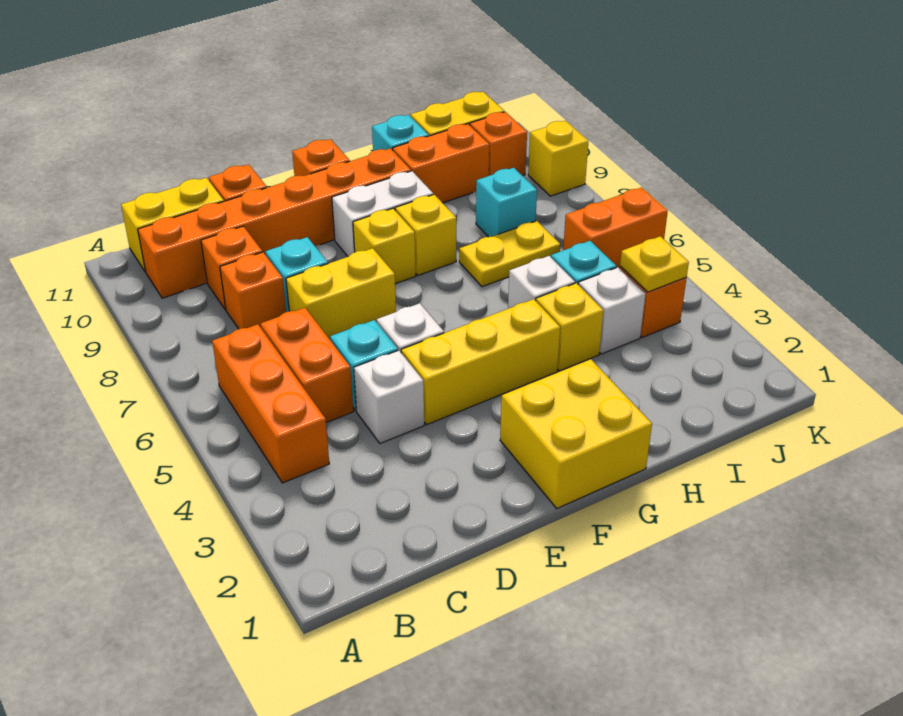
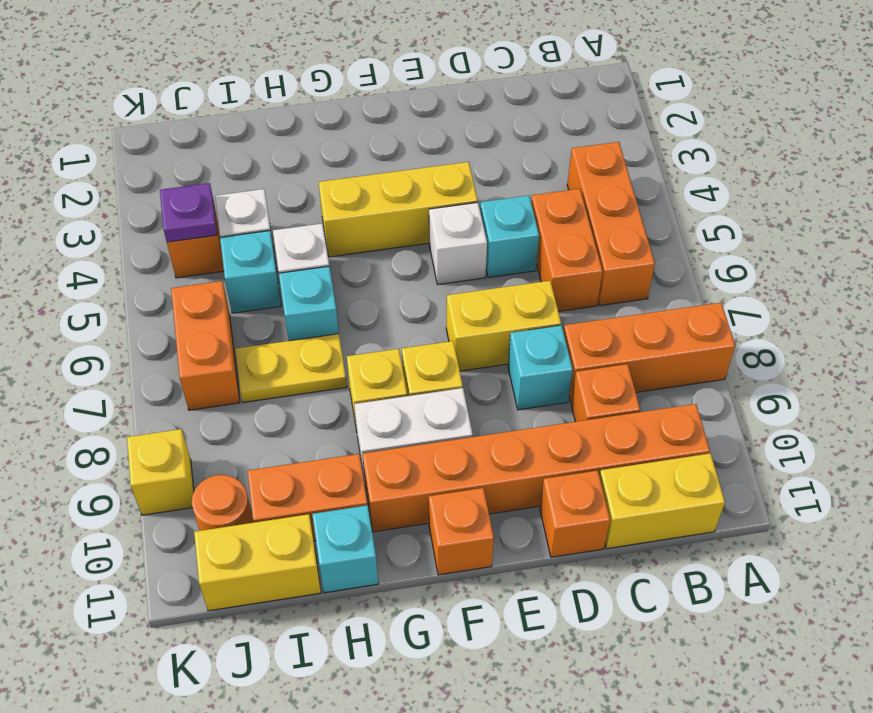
orange 1x1 brick [220,252,286,329] -> orange 1x3 brick [563,303,735,402]
white 1x1 brick [354,350,424,443] -> none
yellow 2x2 brick [500,359,652,508] -> none
yellow 1x1 brick [536,283,603,371] -> none
cyan 1x1 brick [476,168,537,237] -> cyan 1x1 brick moved to [279,266,339,341]
yellow 1x1 plate [620,236,689,292] -> purple 1x1 plate [160,183,217,242]
orange 1x2 brick [563,188,668,269] -> orange 1x2 brick turned to [171,281,240,410]
orange 1x1 brick [470,112,527,176] -> orange 1x1 round brick [192,475,254,531]

